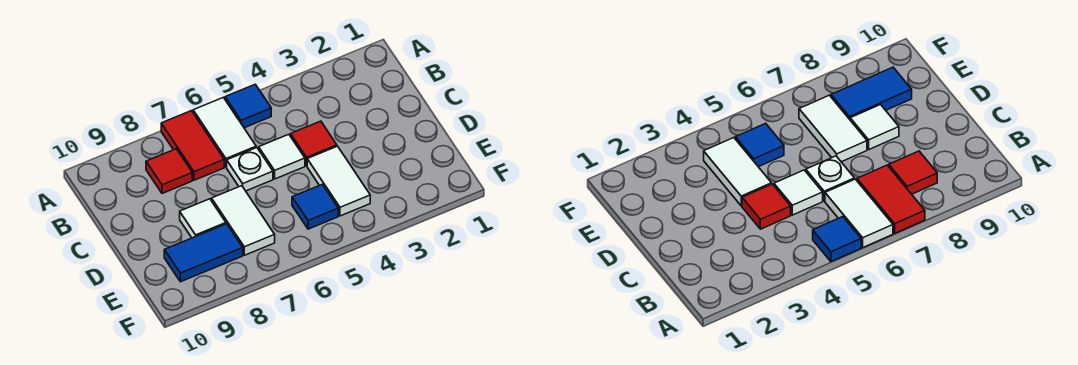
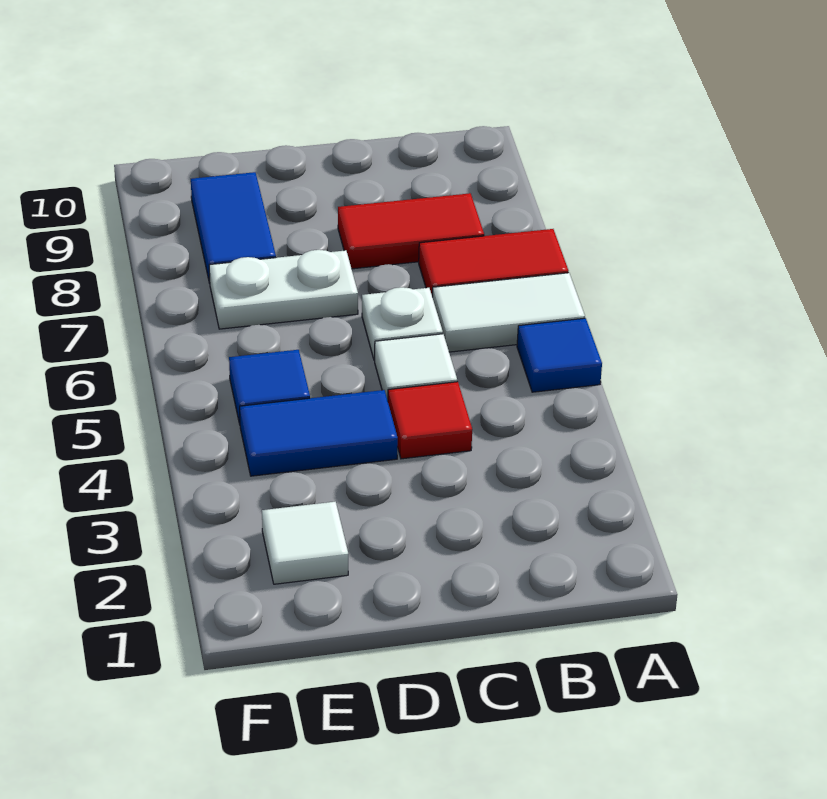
red 1x1 tile [146,149,192,193] -> red 1x2 tile [338,193,484,269]
white 1x2 tile [307,146,370,216] -> blue 1x2 tile [240,390,398,476]
white 1x2 tile [212,186,275,255] -> white 1x2 plate [209,250,358,329]
white 1x1 tile [180,199,226,238] -> white 1x1 tile moved to [262,502,348,584]

